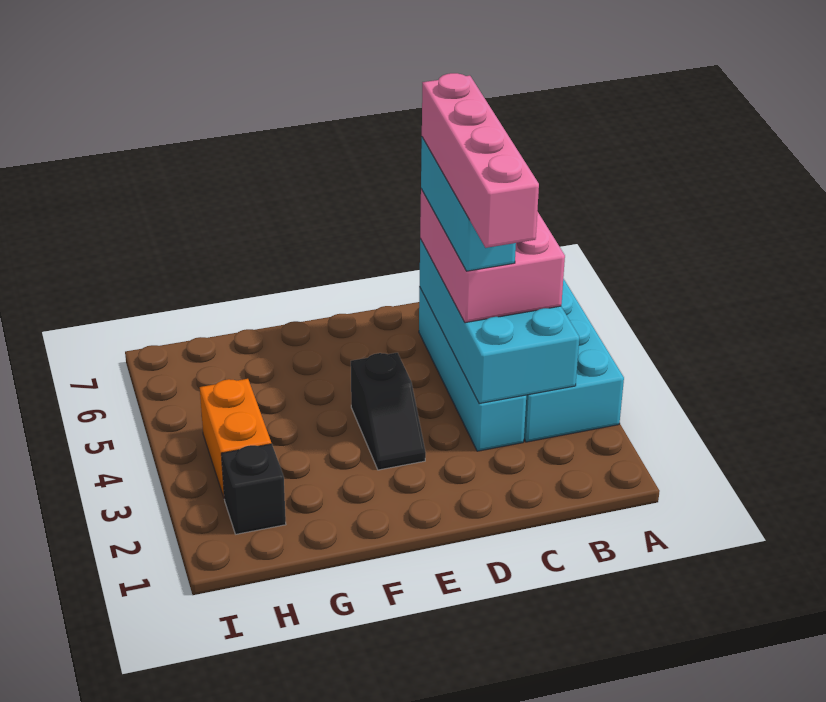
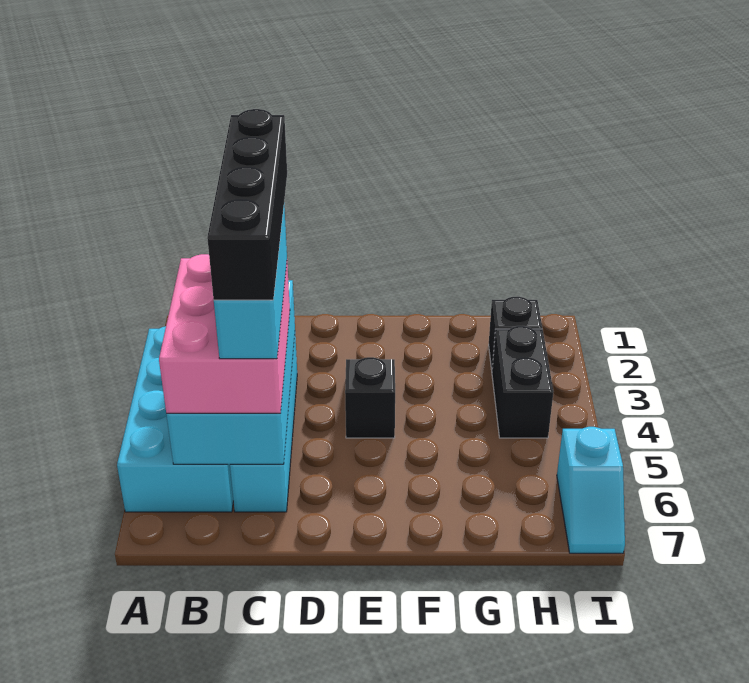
pink 1x4 brick [422,73,539,248] -> black 1x4 brick [207,109,287,300]
orange 1x2 brick [200,379,271,497] -> black 1x2 brick [492,326,553,438]
none -> cyan 1x2 slope [557,427,625,553]

